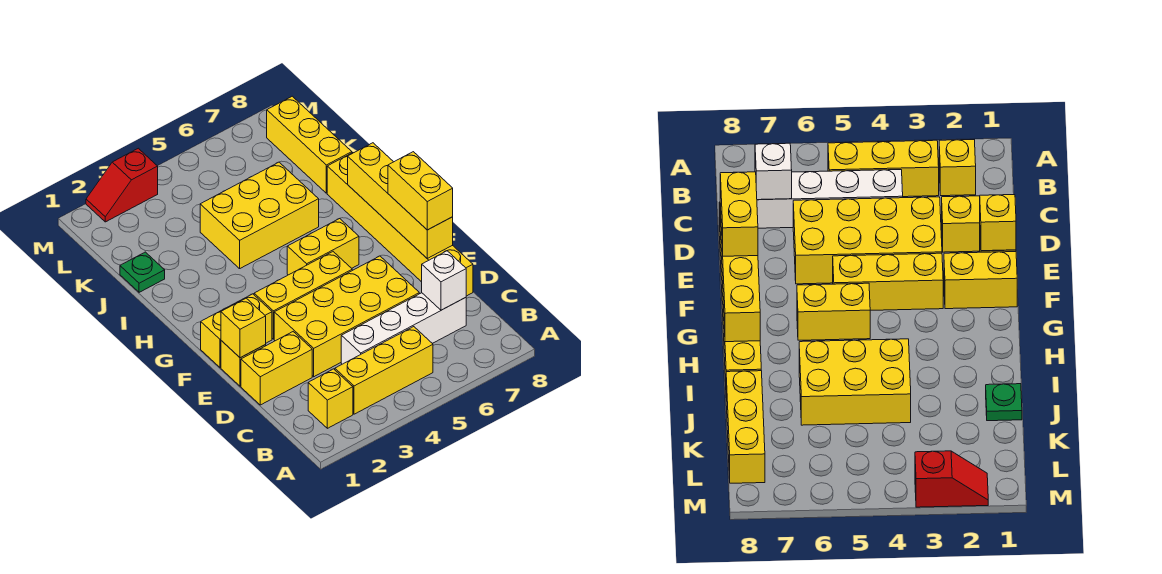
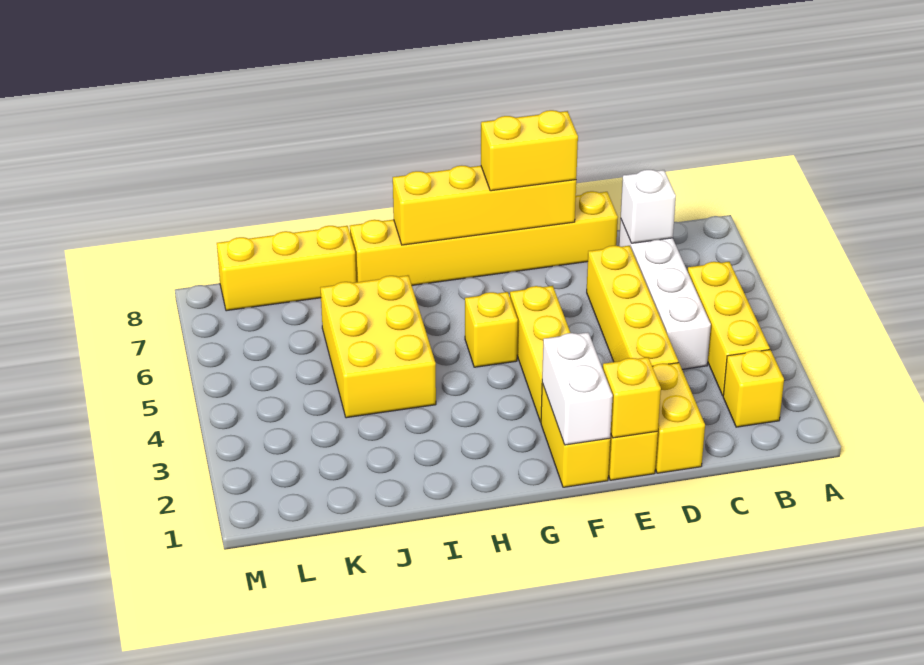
yellow 2x4 brick [274,256,419,377] -> yellow 1x4 brick [587,246,678,366]
none -> white 1x2 brick [542,332,613,445]
yellow 1x2 brick [287,219,359,275] -> yellow 1x1 brick [465,292,518,367]
green 1x1 plate [120,252,165,292] -> none
red 1x2 slope [86,148,158,222] -> none

